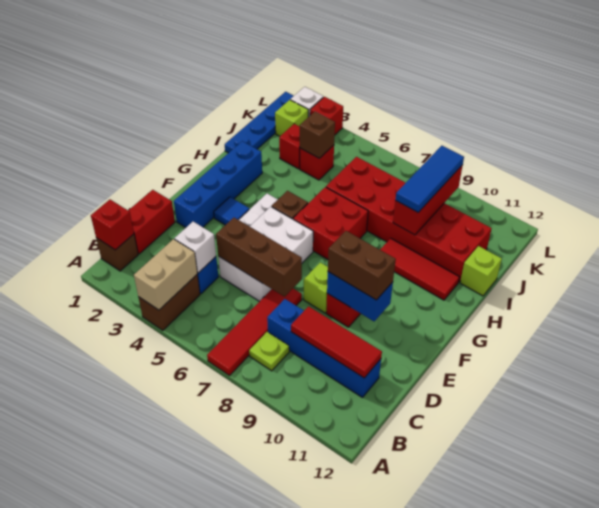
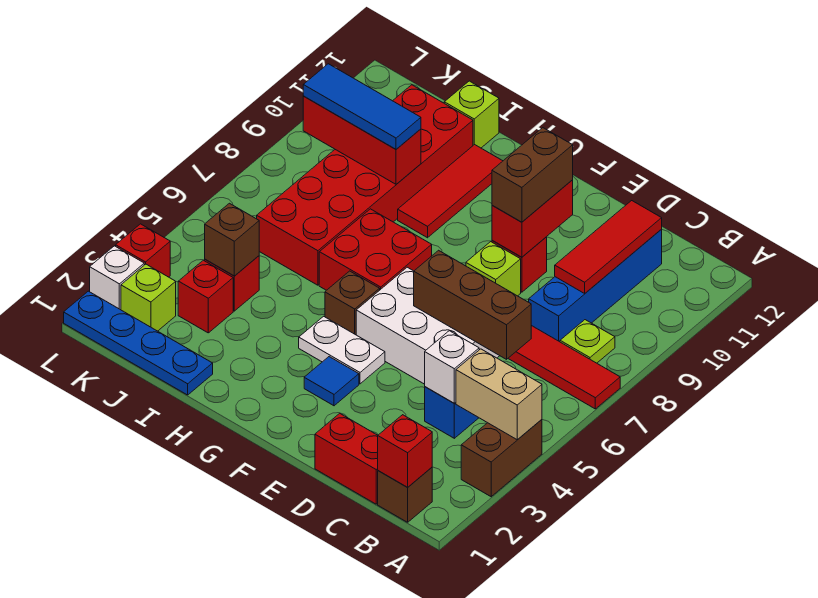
brown 1x2 brick [139,274,200,330] -> brown 1x2 brick turned to [461,419,542,497]
brown 1x3 brick [216,218,302,297] -> brown 1x3 brick turned to [414,250,531,359]
blue 1x4 brick [174,141,262,228] -> none
blue 1x2 brick [327,272,393,321] -> red 1x2 brick [492,180,573,257]

